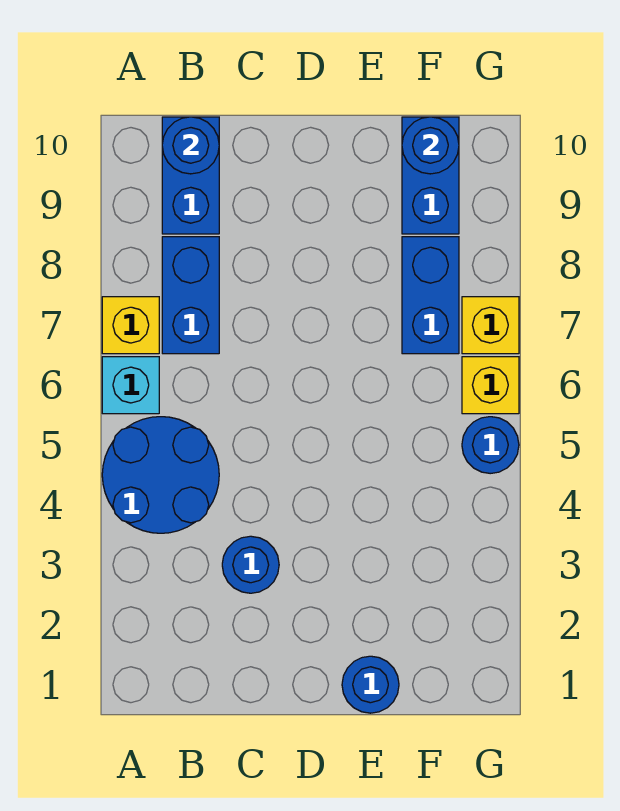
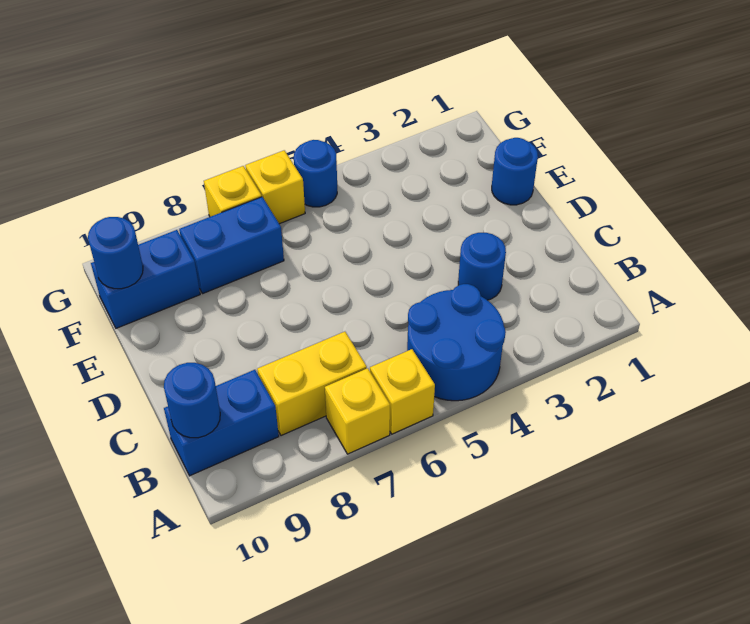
cyan 1x1 brick [102,357,159,414] -> yellow 1x1 brick [370,349,435,434]
blue 1x2 brick [162,237,219,354] -> yellow 1x2 brick [257,332,367,436]

